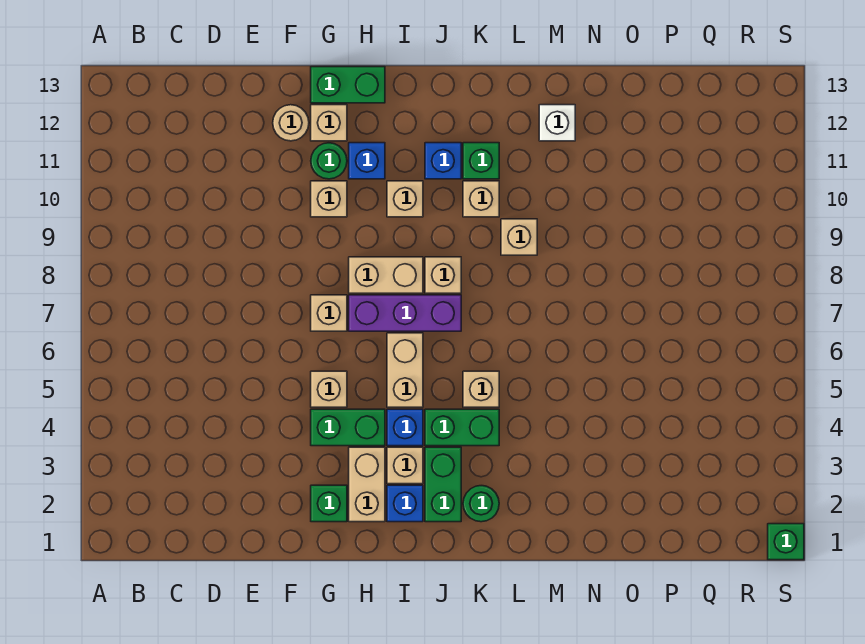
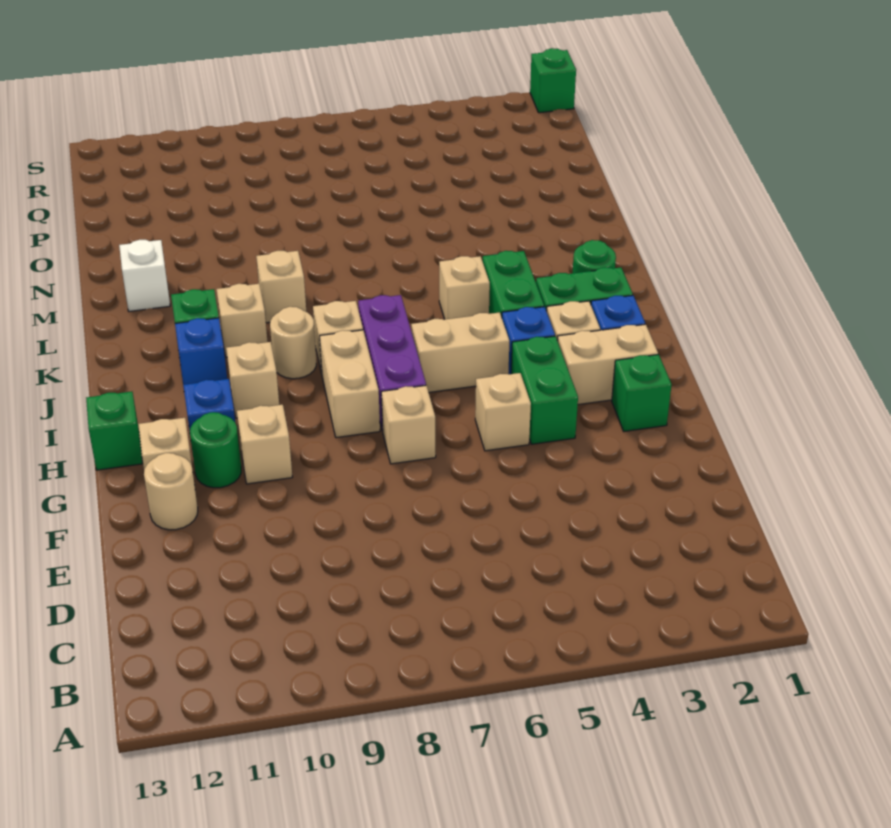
green 1x2 brick [311,67,385,103] -> green 1x1 brick [86,392,142,470]
none -> tan 1x1 round brick [270,307,316,379]

